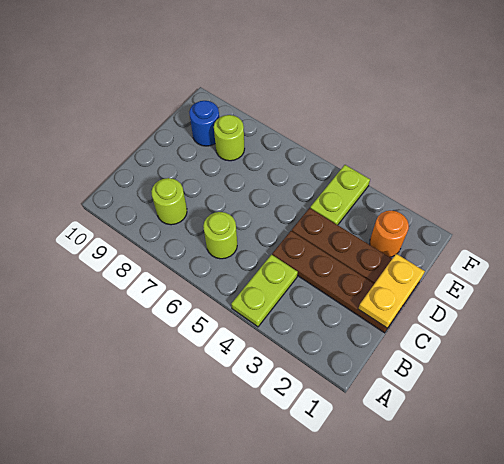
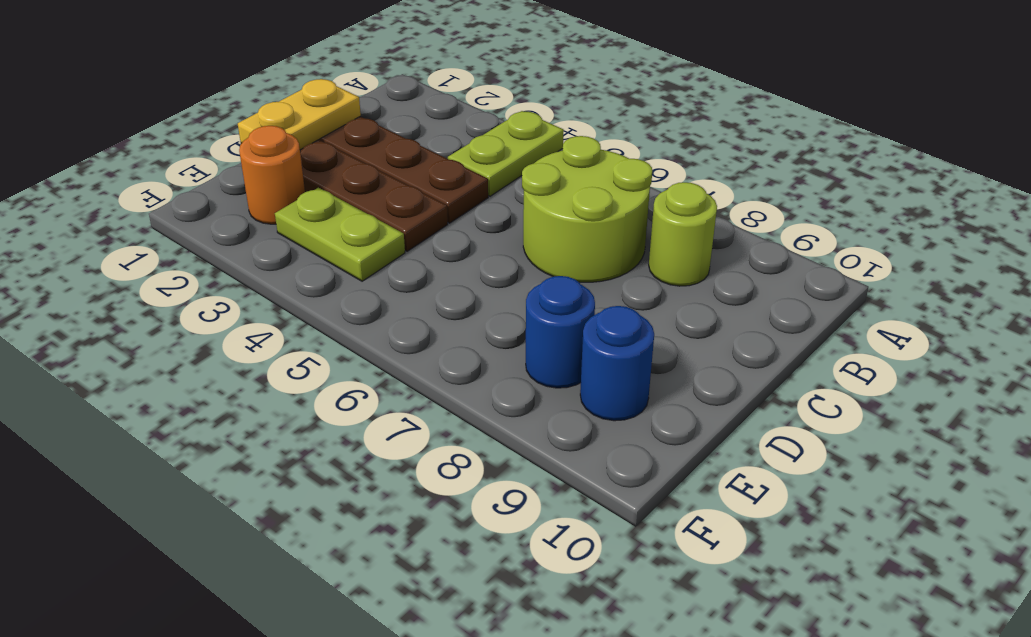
lime 1x1 round brick [203,212,237,259] -> lime 2x2 round brick [522,136,652,282]
lime 1x2 plate [310,165,370,225] -> lime 1x2 plate turned to [275,188,405,281]
lime 1x1 round brick [214,115,245,161] -> blue 1x1 round brick [526,276,595,388]

